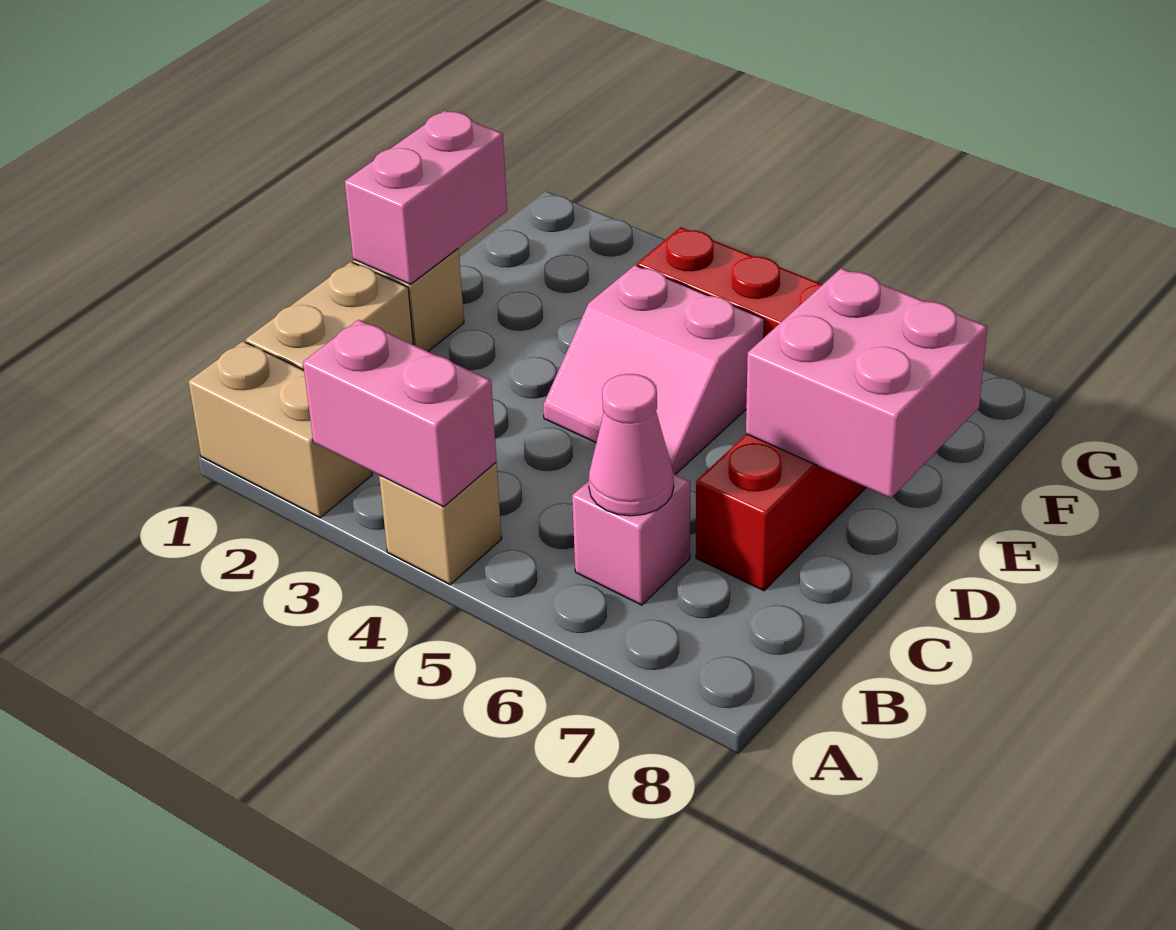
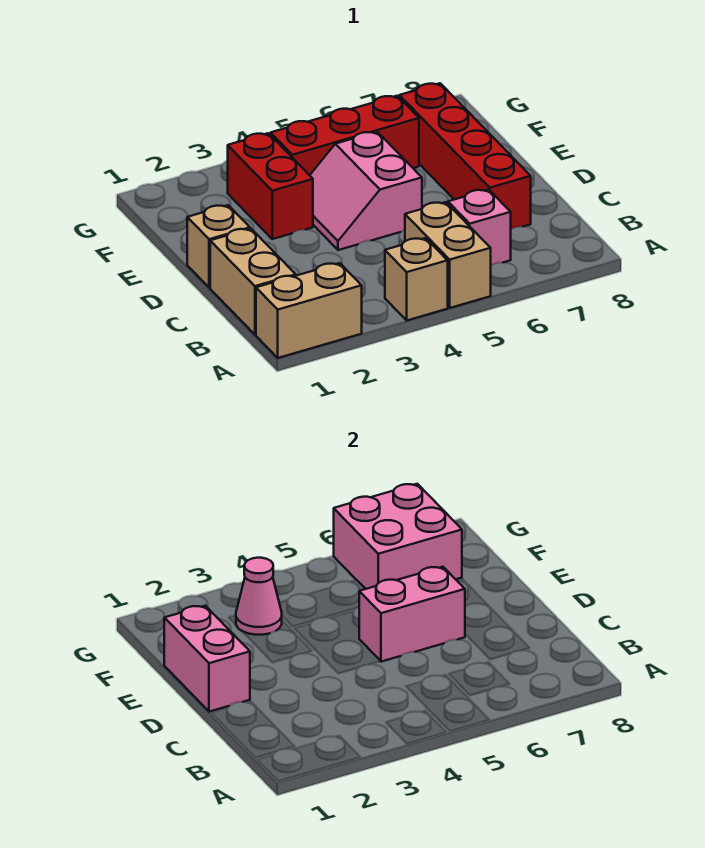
pink 1x2 brick [303,320,497,507] -> pink 1x2 brick moved to [359,567,465,662]
none -> tan 1x2 brick [405,202,491,308]
pink 1x1 cone [589,374,674,516] -> pink 1x1 cone moved to [236,558,282,635]
pink 2x2 slope [543,265,764,475] -> pink 2x2 slope turned to [310,132,422,250]
pink 2x2 brick [746,268,987,498] -> pink 2x2 brick moved to [334,484,462,589]
none -> red 1x2 brick [228,133,313,239]

